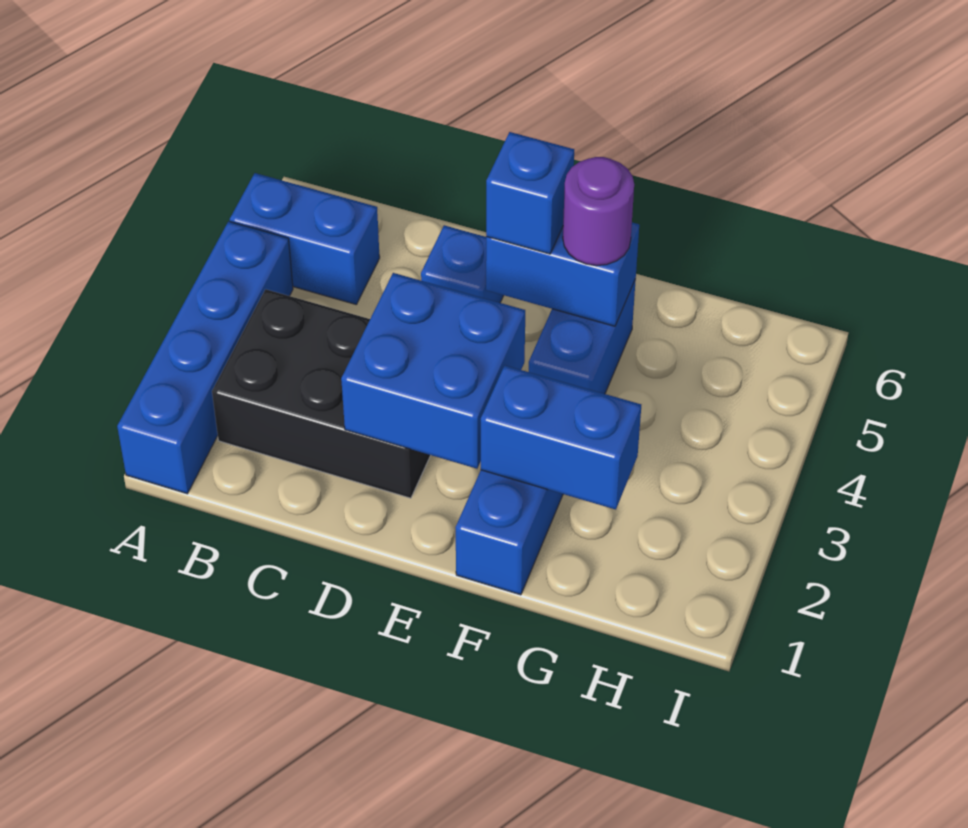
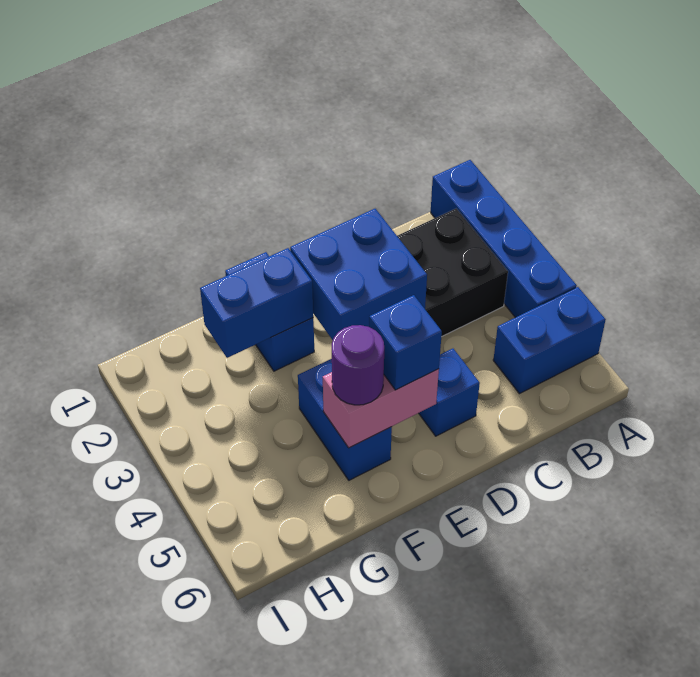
blue 1x2 brick [486,222,639,326] -> pink 1x2 brick [323,369,439,448]

